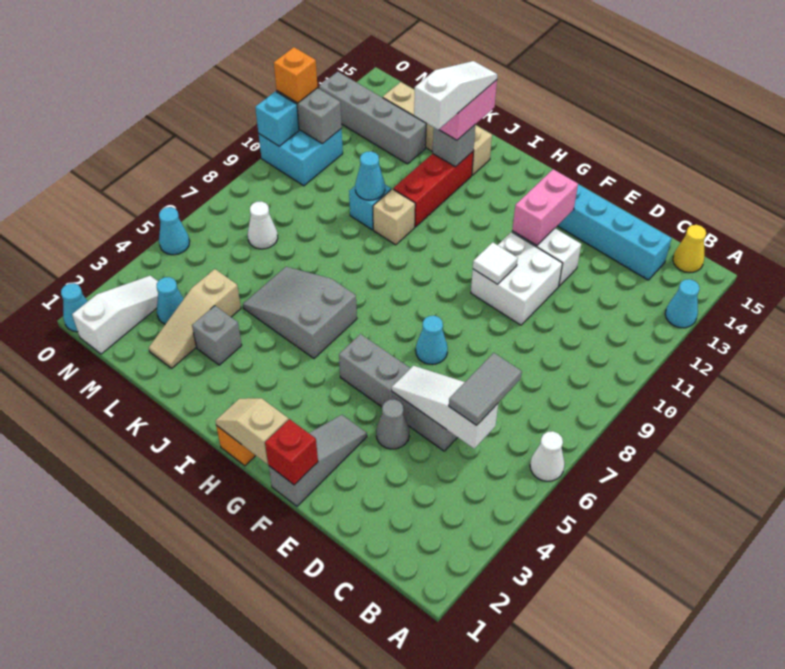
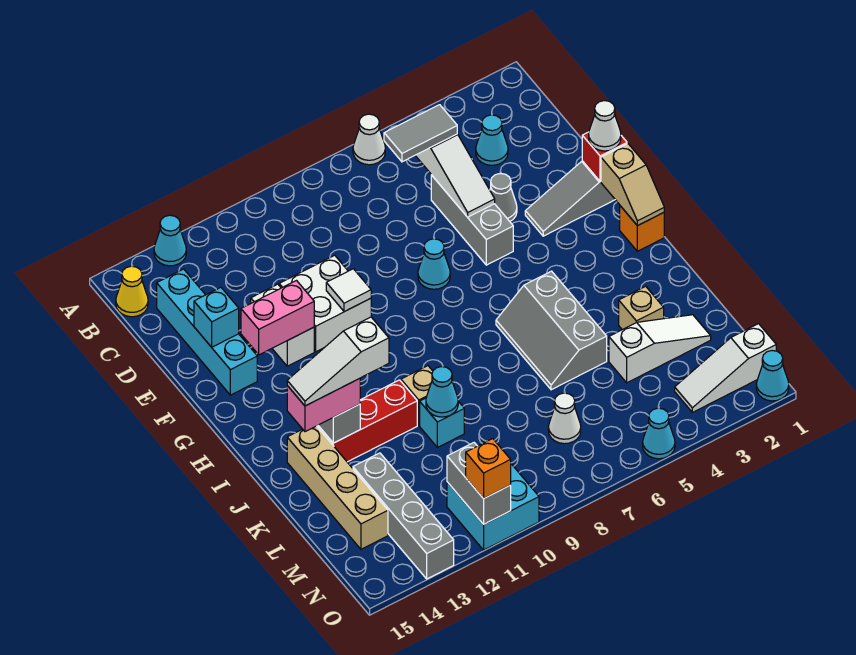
grey 1x4 brick [339,334,458,451] -> grey 1x3 brick [431,175,513,265]
none -> white 1x1 cone [589,101,621,151]
grey 2x3 slope [243,267,357,358] -> grey 2x3 slope turned to [496,271,607,390]
grey 1x1 brick [192,306,242,365] -> tan 1x1 brick [619,286,664,330]
tan 1x3 slope [149,269,241,368] -> white 1x3 slope [609,315,711,383]
cyan 1x1 cone [157,277,184,324] -> cyan 1x1 cone moved to [476,115,508,165]
cyan 1x1 brick [255,91,299,146] -> cyan 1x1 brick moved to [194,287,239,347]

